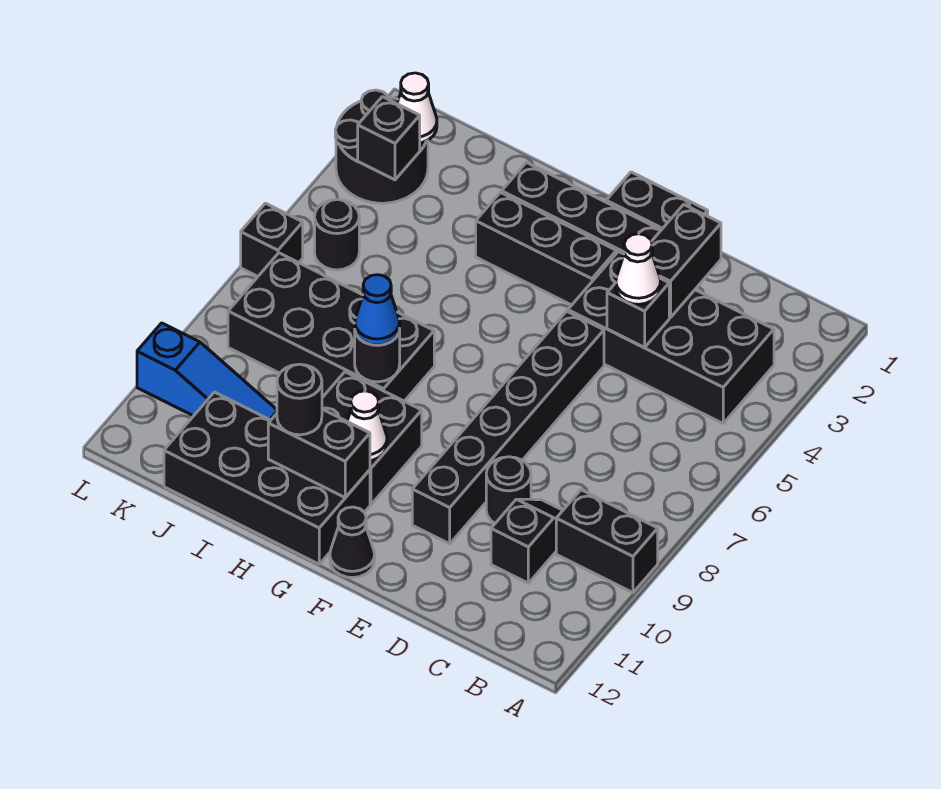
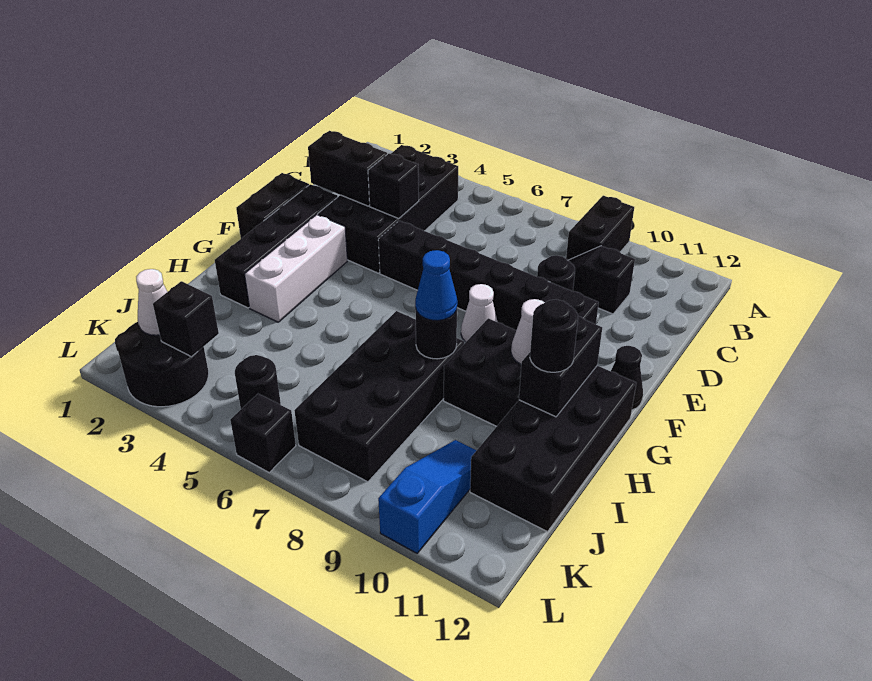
white 1x1 cone [616,234,661,304] -> white 1x1 cone moved to [461,284,498,342]
black 1x3 brick [476,192,617,305] -> white 1x3 brick [245,215,347,322]

